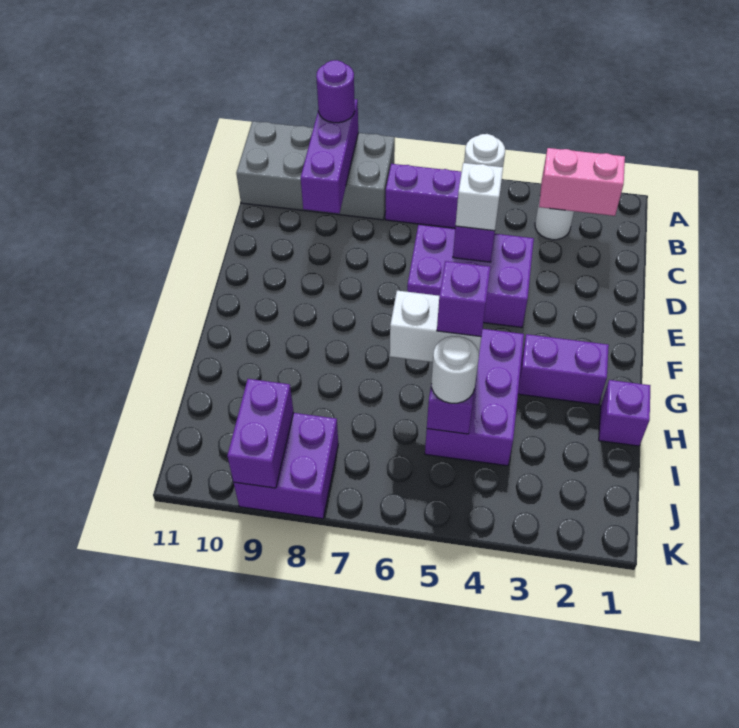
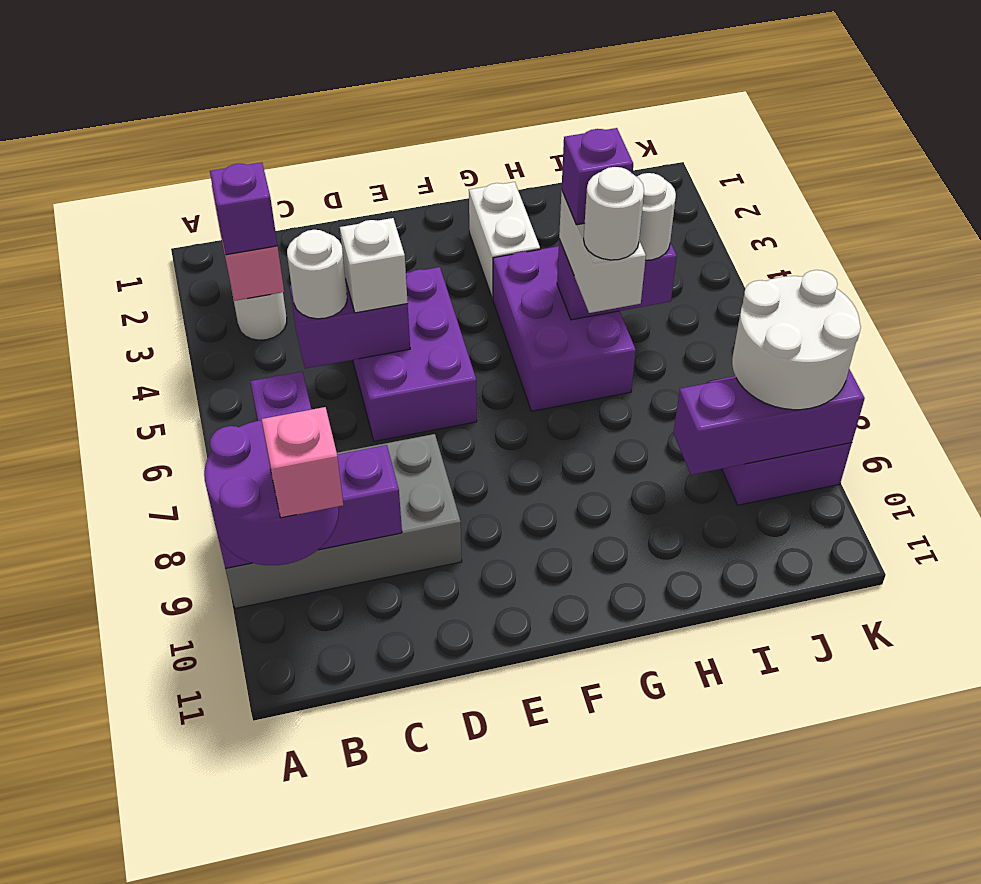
grey 2x4 brick [236,121,395,220] -> grey 2x4 brick turned to [225,434,462,608]
purple 1x1 round brick [316,60,355,123] -> purple 2x2 round brick [204,420,339,565]
none -> pink 1x1 brick [262,407,343,518]
purple 1x2 brick [518,334,609,405] -> white 1x2 brick [469,182,540,299]
purple 2x3 brick [425,329,524,466] -> purple 2x3 brick turned to [493,246,636,411]
purple 1x1 brick [599,380,650,446] -> purple 1x1 brick moved to [210,162,278,255]
none -> white 1x1 round brick [584,167,644,260]
none -> white 2x2 round brick [732,270,861,410]
purple 1x2 brick [227,379,294,488] -> purple 1x3 brick [673,369,865,475]

